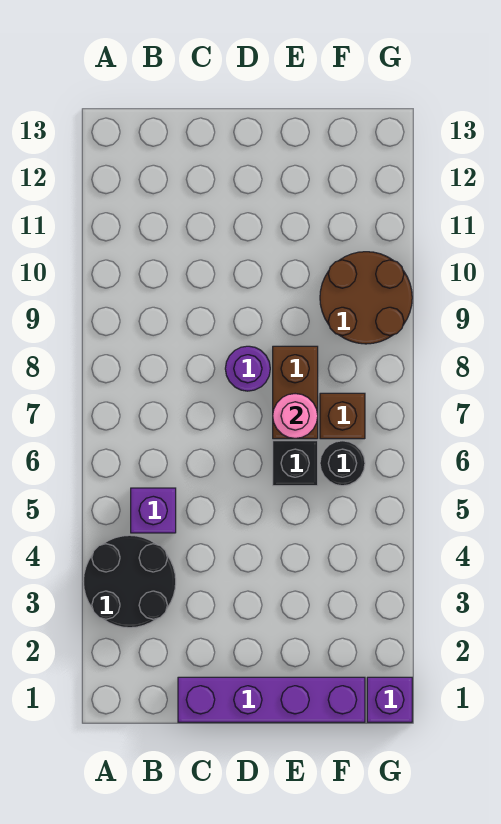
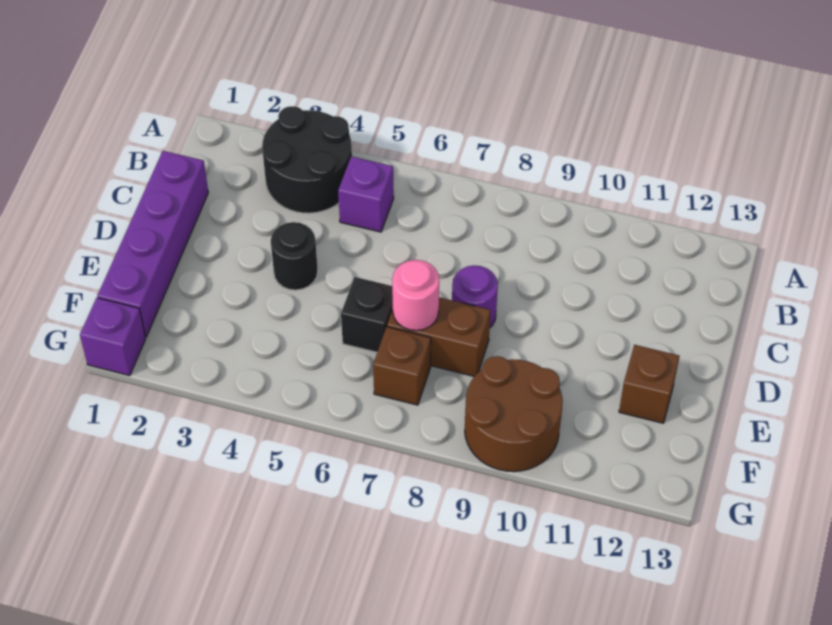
none -> brown 1x1 brick [619,345,679,423]
black 1x1 round brick [320,441,365,486] -> black 1x1 round brick moved to [271,222,318,290]

